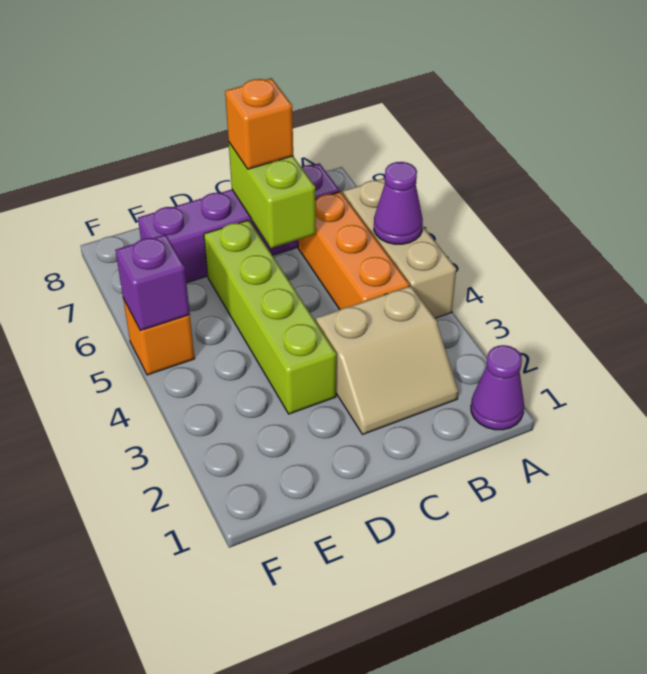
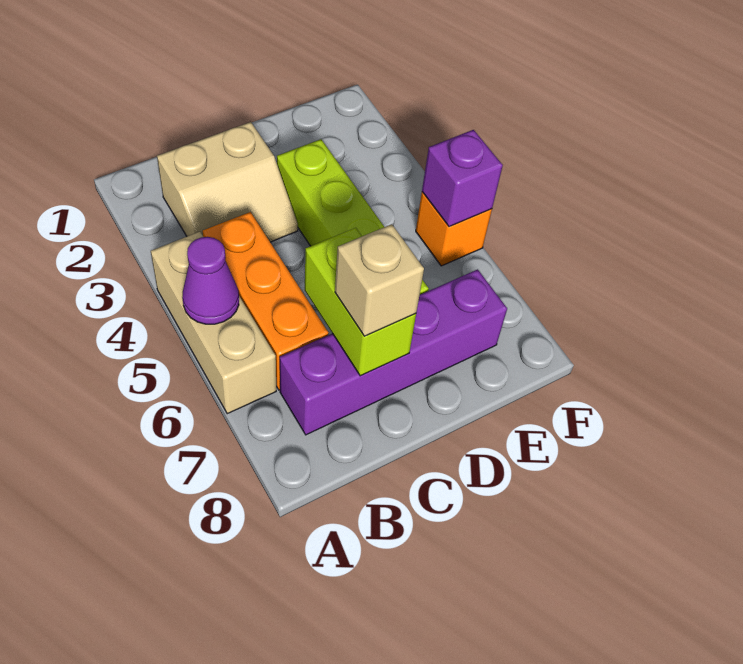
purple 1x1 cone [471,345,524,430] -> none
tan 2x2 slope [316,286,458,435] -> tan 2x2 slope turned to [157,122,298,242]
orange 1x1 brick [225,78,293,169] -> tan 1x1 brick [335,224,424,336]

